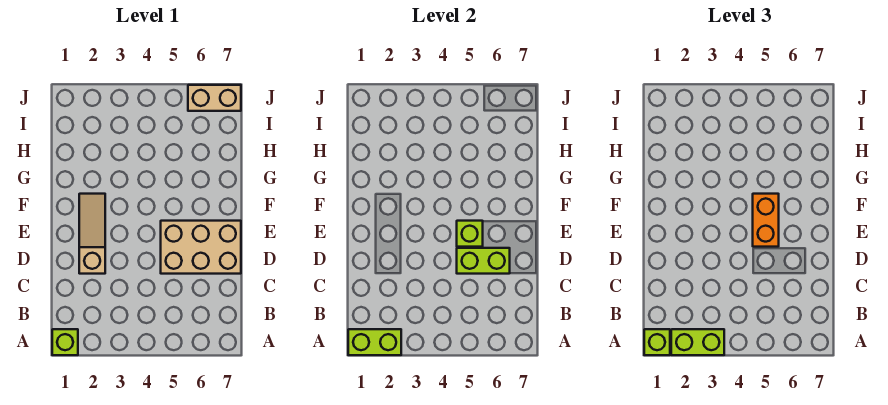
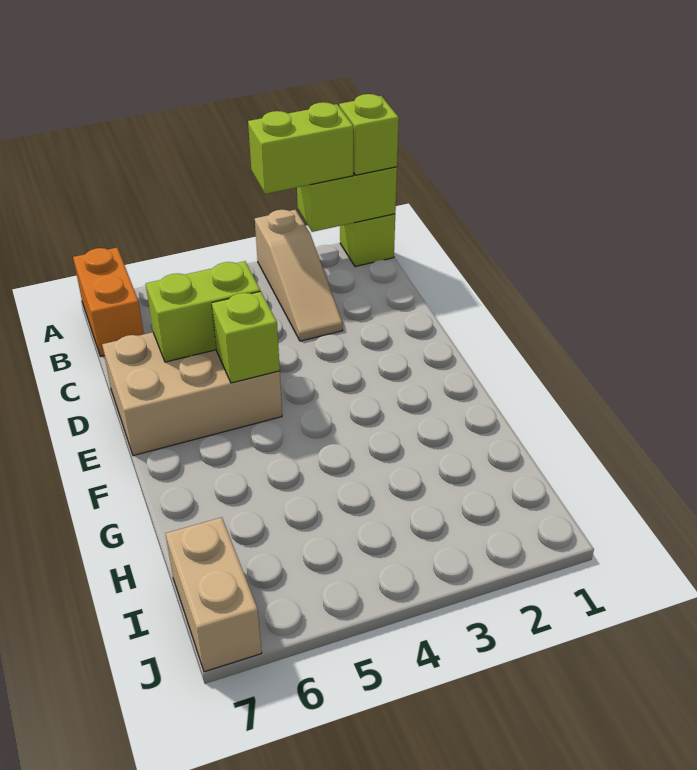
tan 1x3 slope [79,194,105,274] -> tan 1x3 slope moved to [255,210,343,341]
orange 1x2 brick [753,194,779,247] -> orange 1x2 brick moved to [73,248,144,356]
tan 1x2 brick [188,85,241,111] -> tan 1x2 brick turned to [165,517,262,672]

